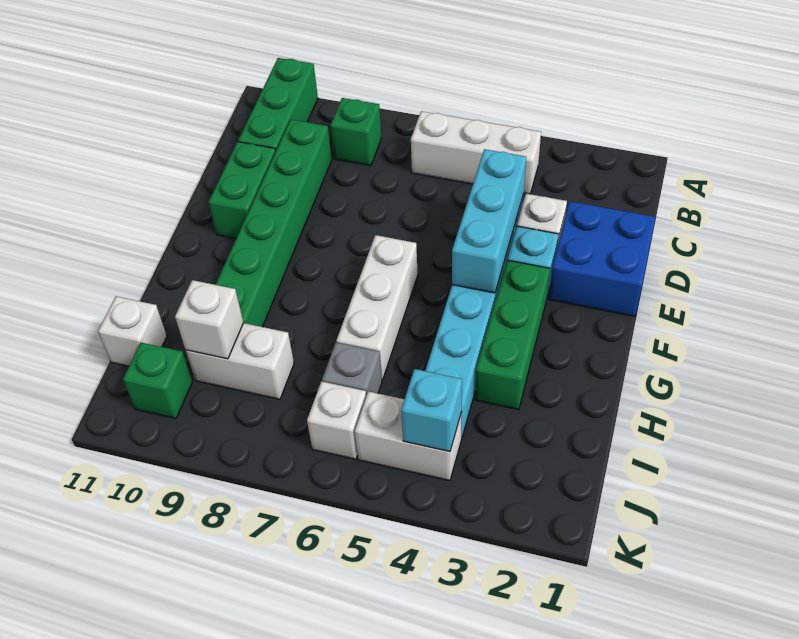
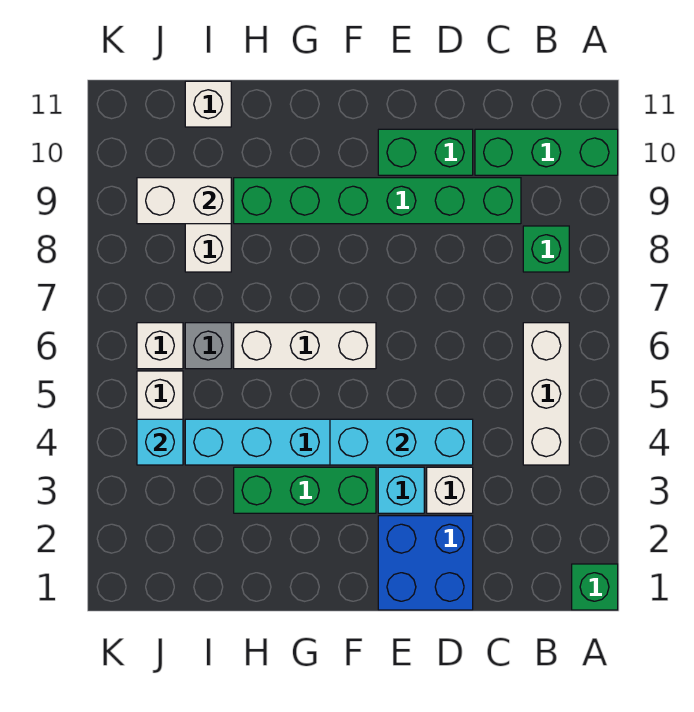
white 1x1 brick [175,280,243,359] -> white 1x2 brick [137,178,231,224]
green 1x1 brick [123,342,192,419] -> green 1x1 brick moved to [572,564,618,610]

